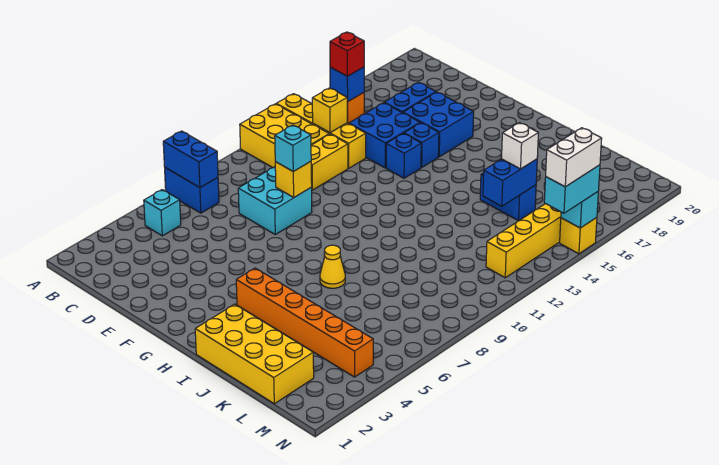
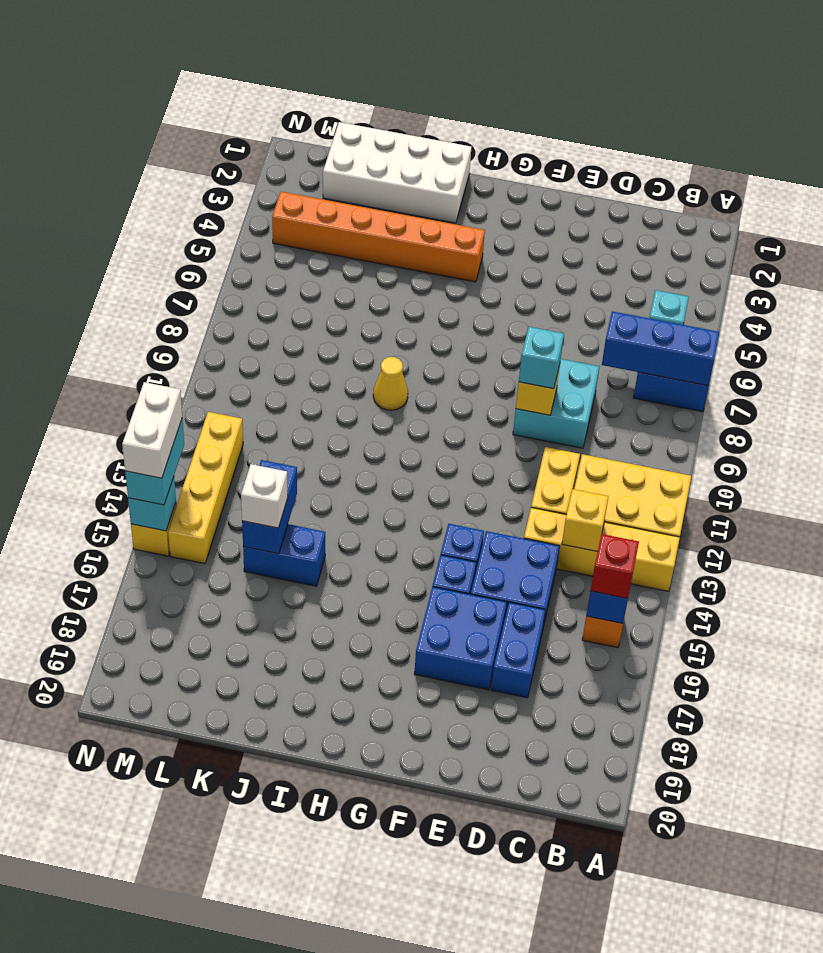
blue 1x2 brick [163,131,218,188] -> blue 1x3 brick [602,311,719,386]
yellow 2x4 brick [195,304,314,404] -> white 2x4 brick [323,122,471,223]
yellow 1x1 cone [320,245,345,288] -> yellow 1x1 cone moved to [373,357,408,410]

